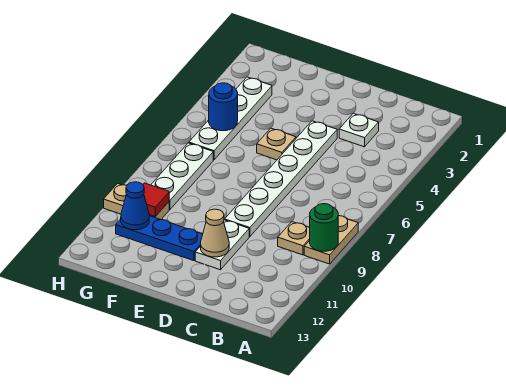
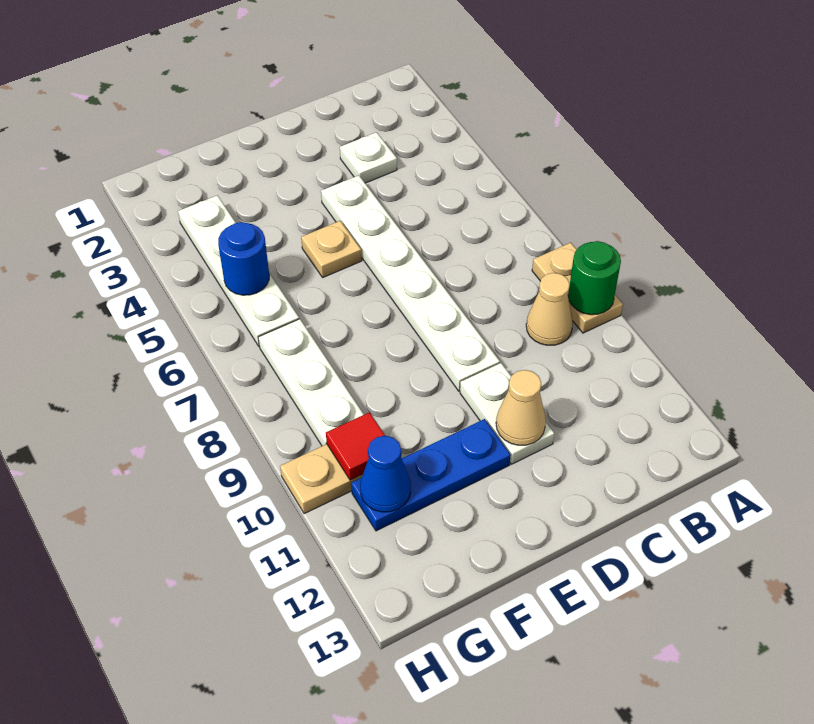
tan 1x1 plate [278,222,310,255] -> tan 1x1 cone [526,273,573,345]

